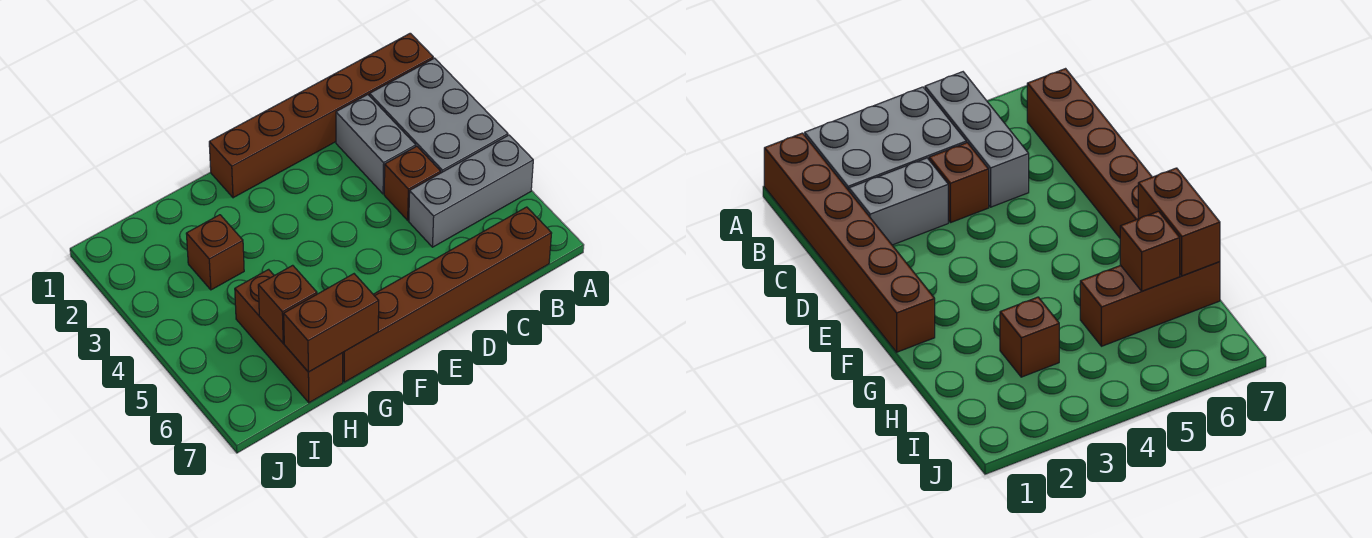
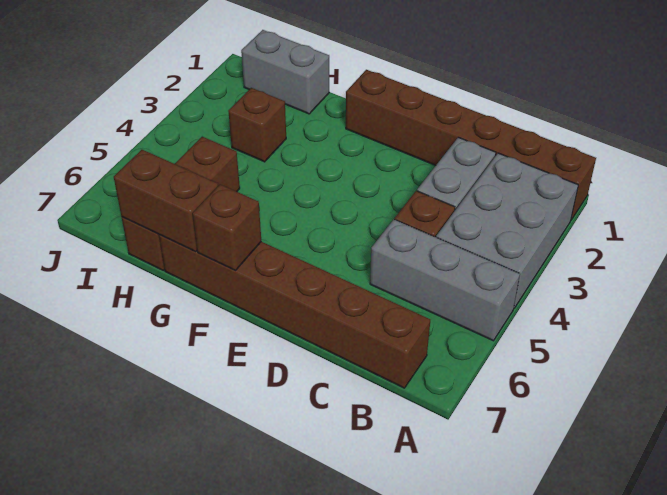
none -> grey 1x2 brick [241,30,329,114]
brown 1x1 brick [258,265,317,343] -> brown 1x1 brick moved to [193,184,261,270]

